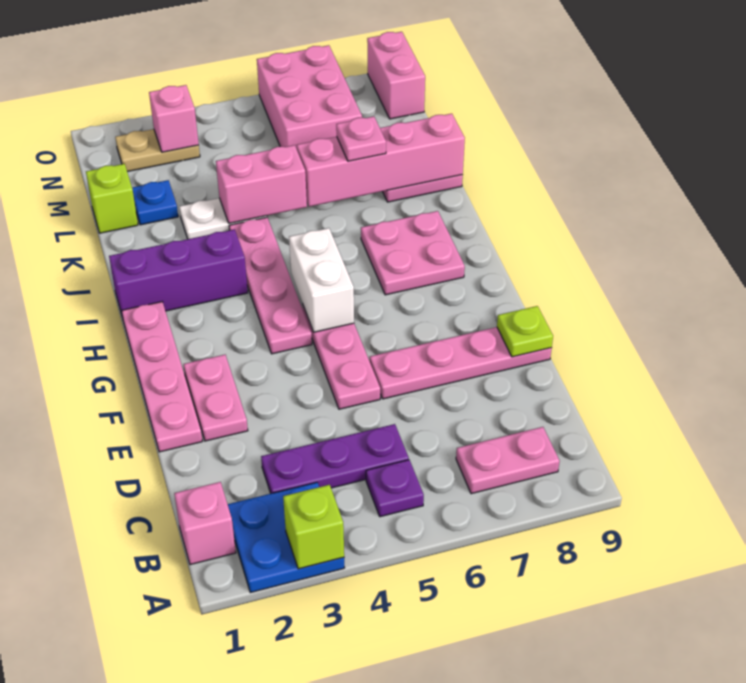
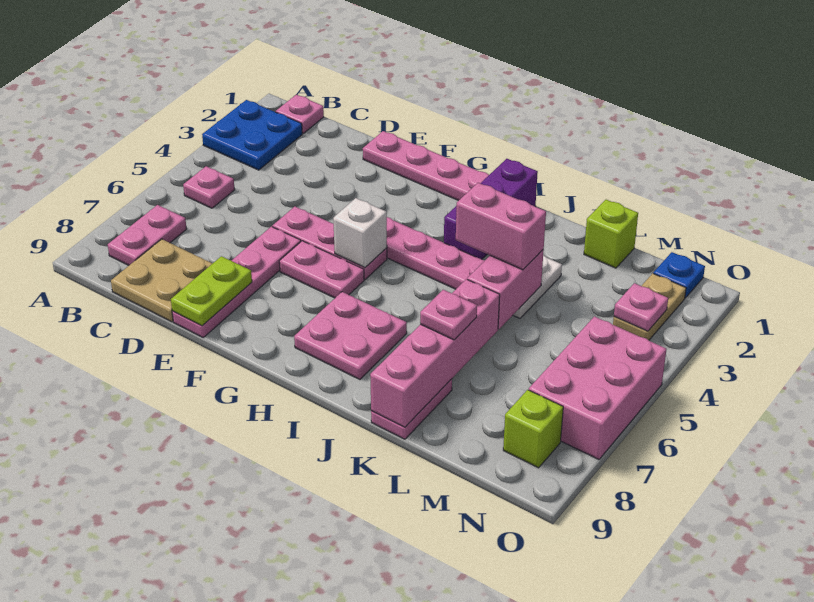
lime 1x1 brick [283,485,344,569] -> lime 1x1 brick moved to [503,390,563,468]
pink 1x1 brick [174,482,236,565] -> pink 1x1 plate [276,95,324,133]
purple 1x1 plate [366,460,424,517] -> pink 1x1 plate [183,166,235,208]
purple 1x3 plate [261,424,409,493] -> none
none -> tan 2x2 plate [111,239,213,322]
pink 1x2 plate [184,355,248,441] -> pink 1x2 plate moved to [279,241,364,298]
lime 1x1 plate [497,306,553,357] -> lime 1x2 plate [171,256,252,326]
white 1x2 brick [289,228,354,332] -> white 1x1 brick [333,198,387,268]
blue 1x1 plate [132,180,178,225] -> blue 1x1 plate moved to [653,252,705,298]
pink 2x3 brick [257,45,362,149] -> pink 2x3 brick turned to [529,316,666,459]
pink 1x1 brick [149,85,199,152] -> pink 1x1 plate [614,283,668,331]
pink 1x2 brick [367,32,425,119] -> pink 1x2 brick moved to [456,183,546,270]

